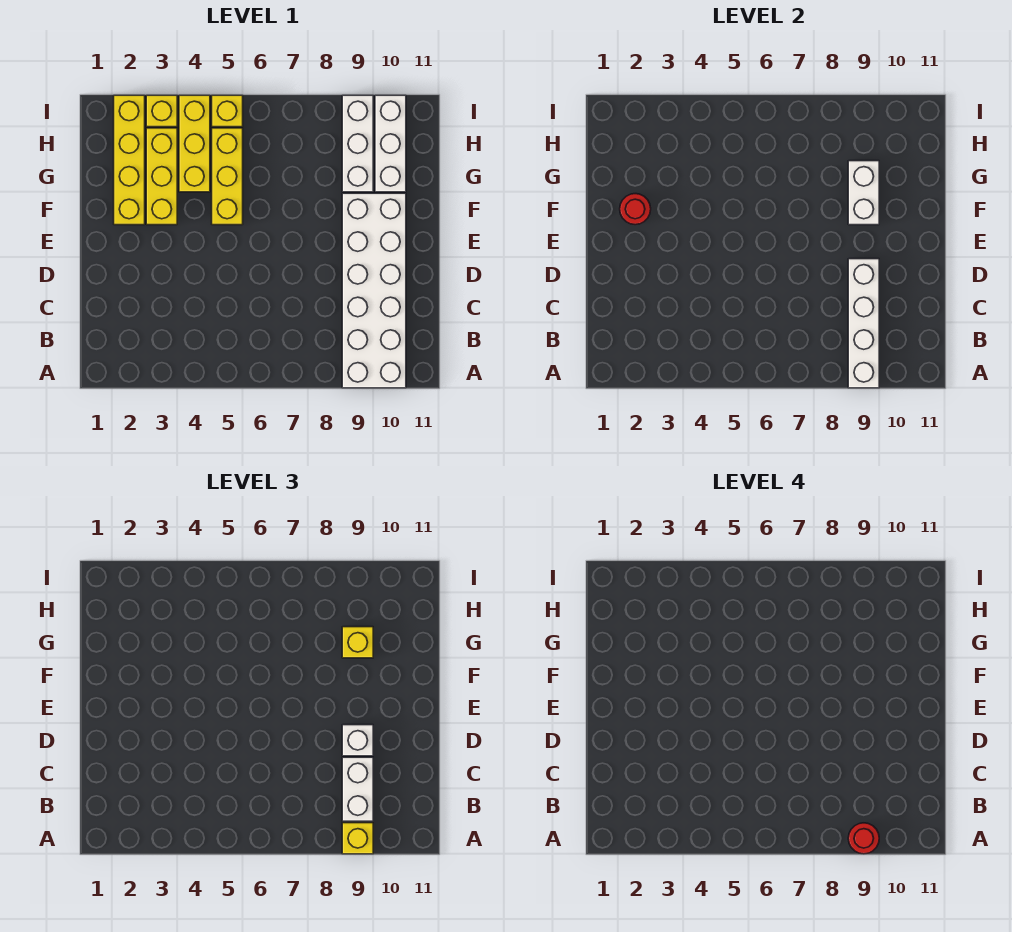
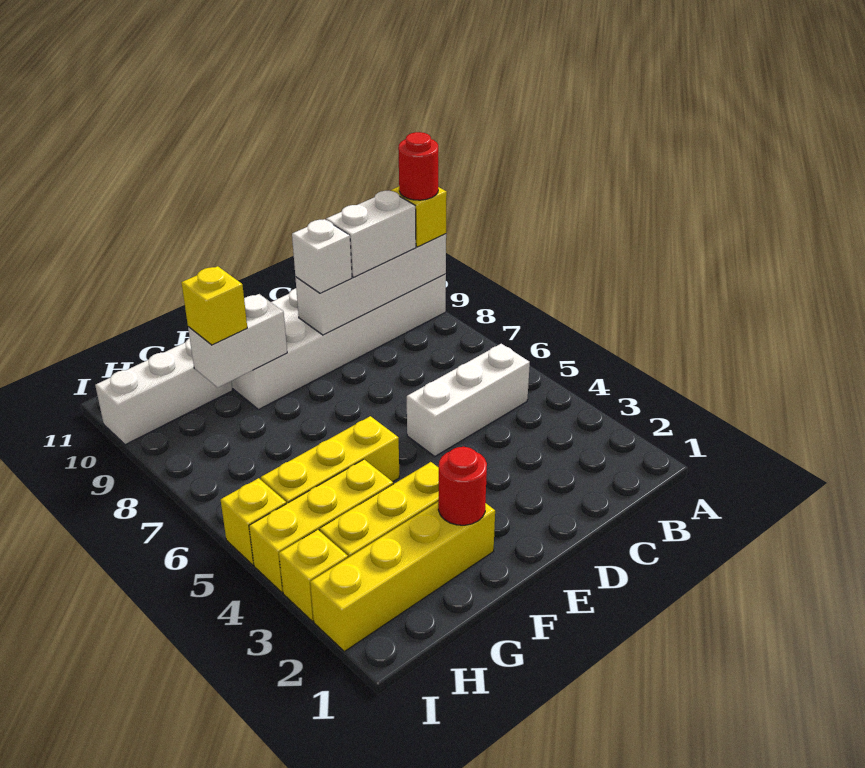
white 1x3 brick [342,95,373,192] -> white 1x3 brick moved to [407,344,530,456]

